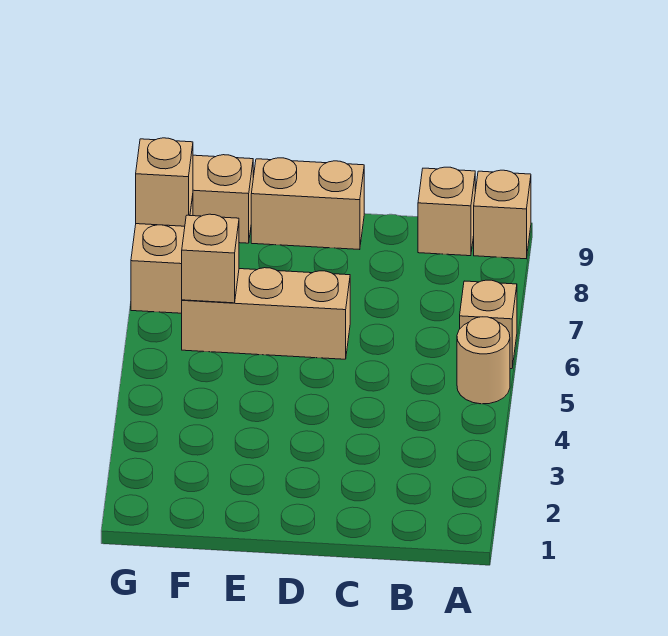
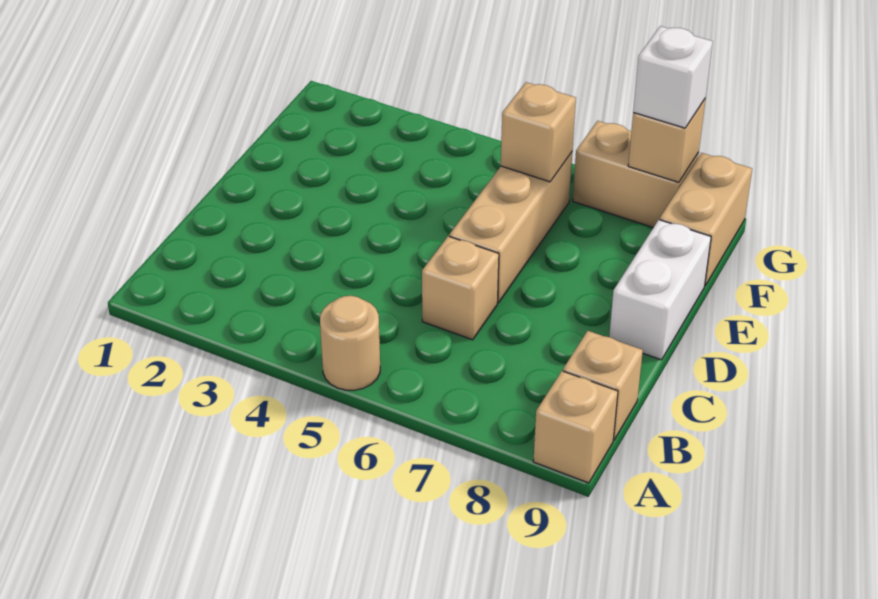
tan 1x1 brick [460,280,517,369] -> tan 1x1 brick moved to [422,236,499,340]
tan 1x2 brick [251,158,364,250] -> white 1x2 brick [609,220,711,360]
none -> white 1x1 brick [633,26,713,128]

